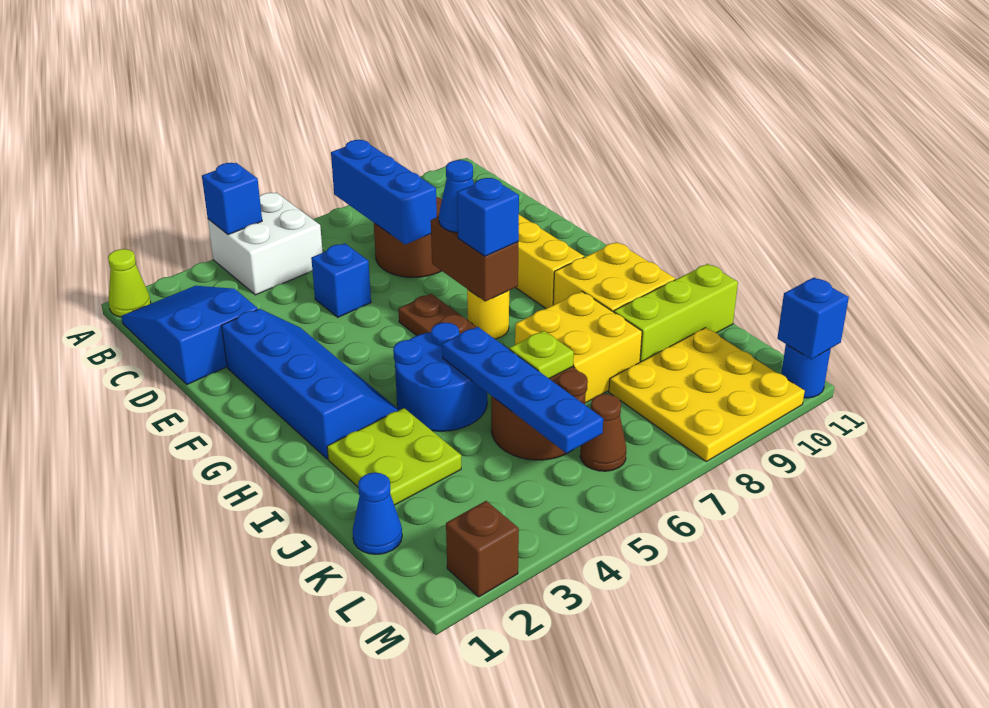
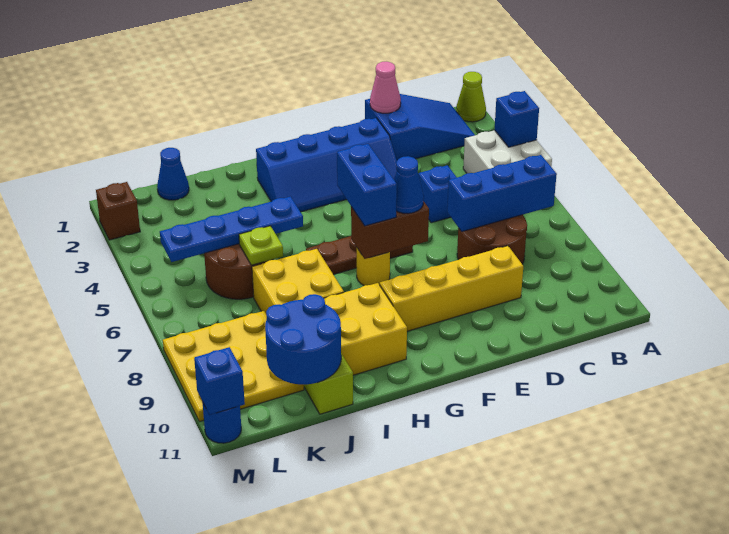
none -> pink 1x1 cone [370,62,401,113]
blue 1x1 brick [457,178,519,256] -> blue 1x2 brick [337,144,397,226]
blue 2x2 round brick [393,323,487,431] -> blue 2x2 round brick moved to [265,294,341,384]
lime 2x2 plate [327,408,461,505] -> none
brown 1x1 cone [580,394,626,471] -> none

